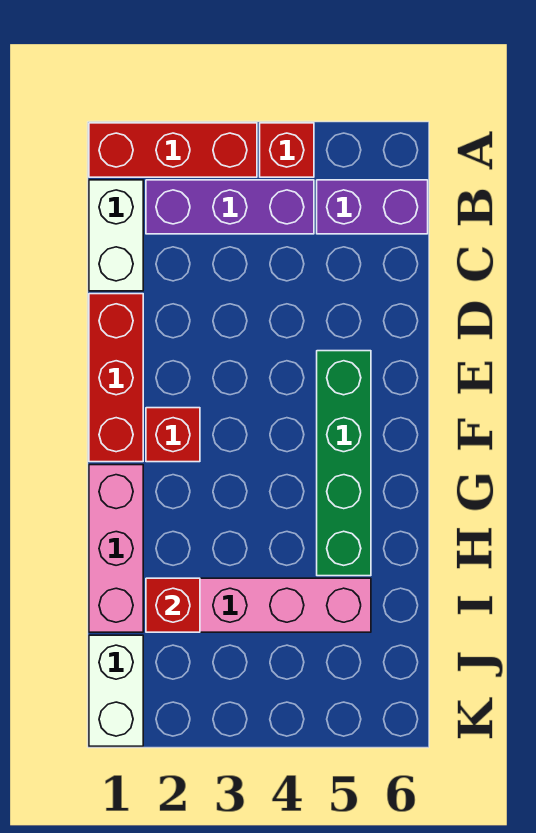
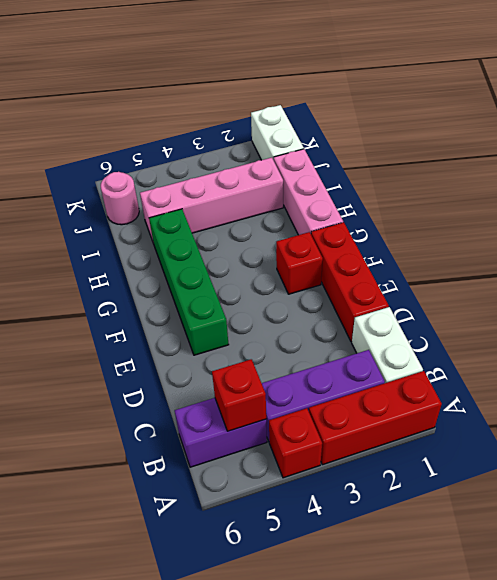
red 1x1 brick [146,578,200,632] -> red 1x1 brick moved to [212,359,266,431]
none -> pink 1x1 round brick [101,172,139,225]

